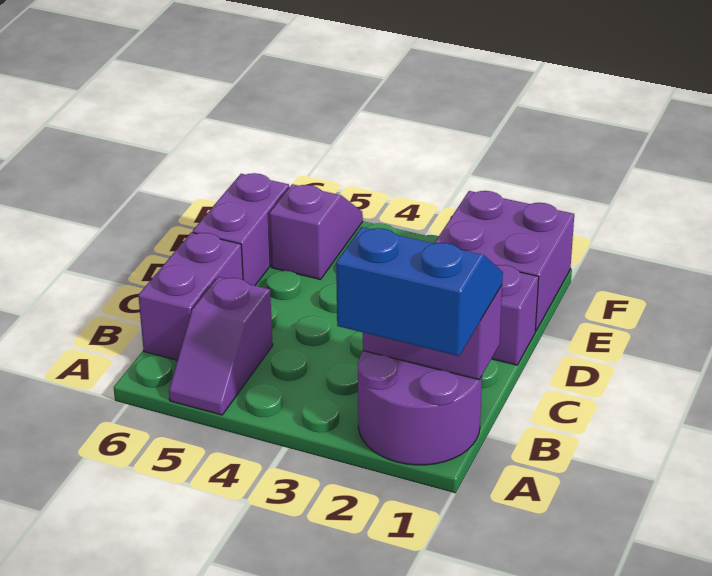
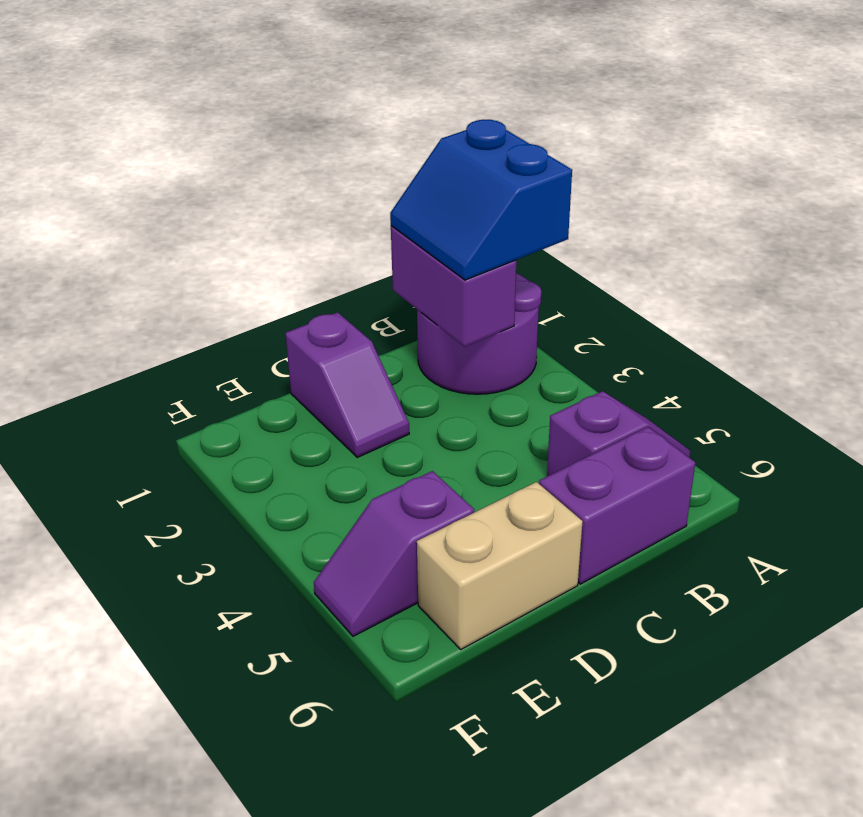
purple 1x2 brick [193,173,289,285] -> tan 1x2 brick [417,482,583,649]
purple 2x2 brick [435,191,574,331] -> none

